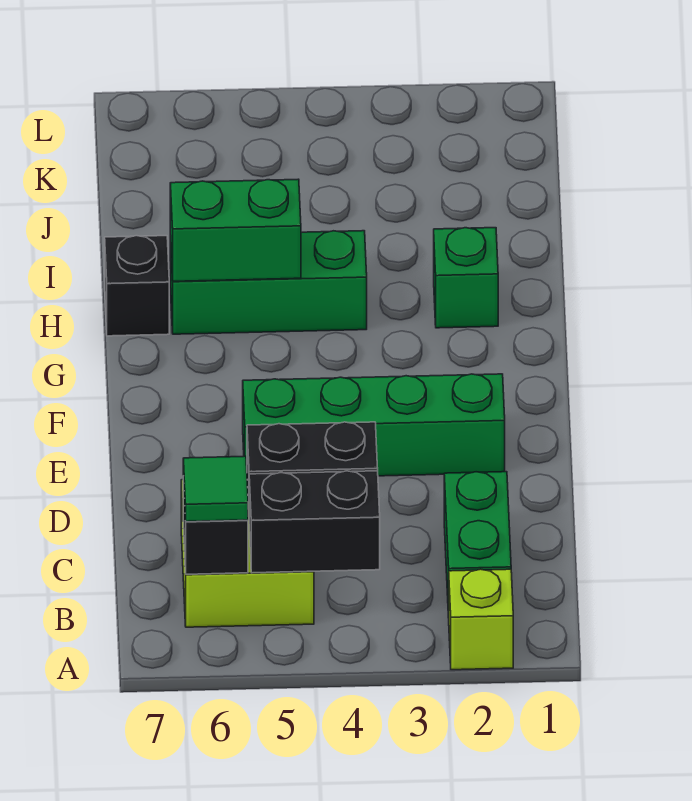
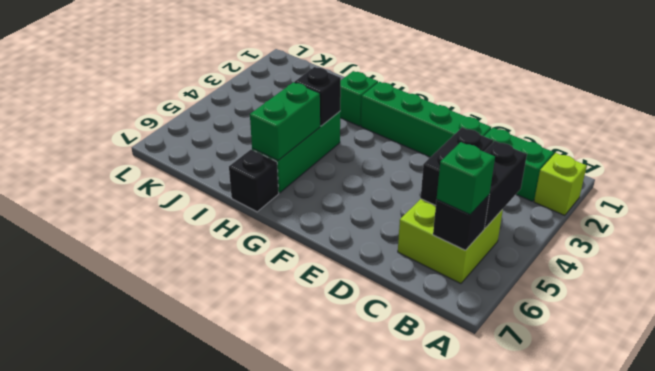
green 1x1 tile [183,456,248,522] -> green 1x1 brick [437,142,495,215]
green 1x4 brick [243,374,505,476] -> green 1x4 brick turned to [361,82,491,157]
none -> black 1x1 brick [295,67,341,126]

